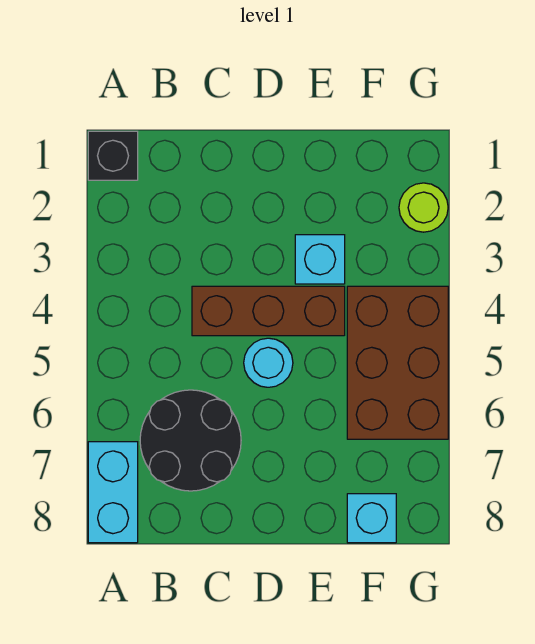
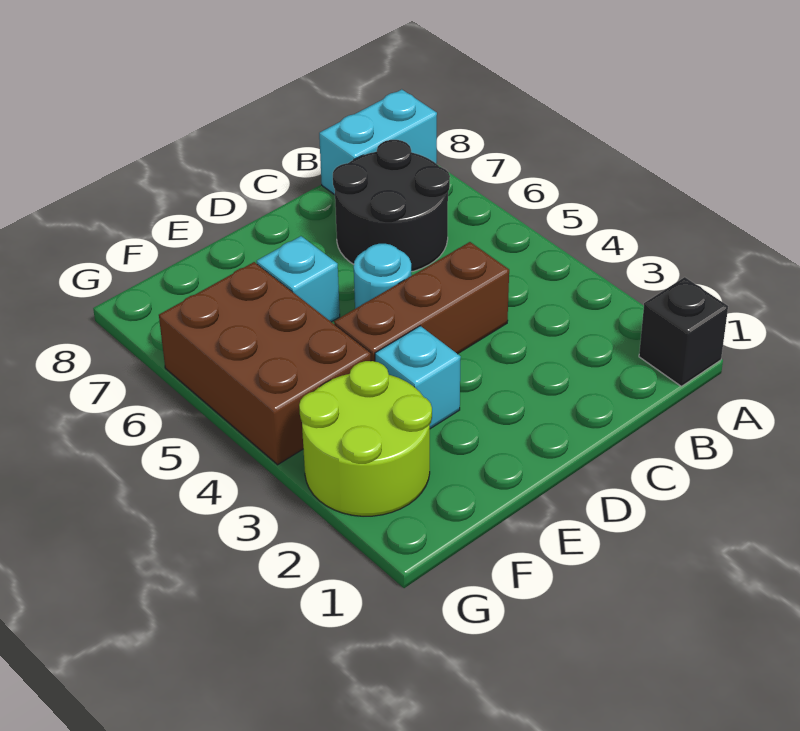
cyan 1x2 brick [88,442,138,543] -> cyan 1x2 brick turned to [319,89,437,195]
cyan 1x1 brick [347,494,396,543] -> cyan 1x1 brick moved to [257,236,340,322]
lime 1x1 round brick [399,183,448,232] -> lime 2x2 round brick [299,361,432,516]

